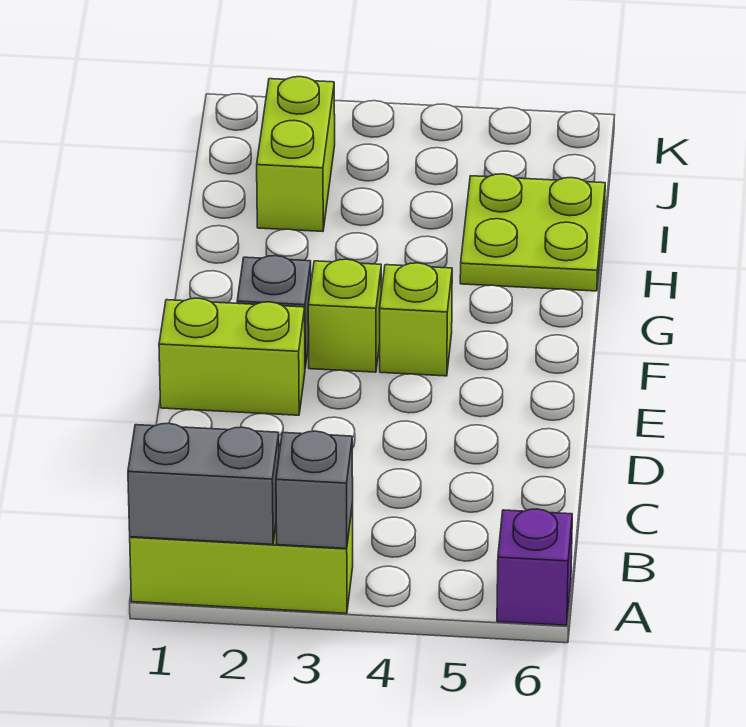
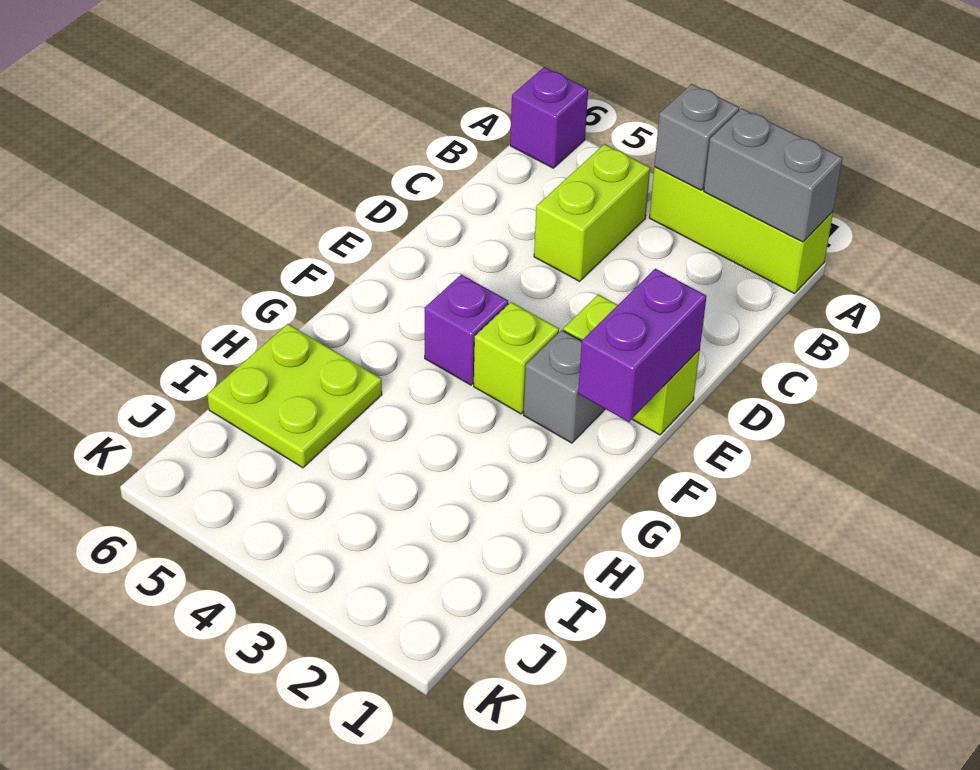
none -> purple 1x2 brick [578,269,707,422]
lime 1x1 brick [380,263,452,376] -> purple 1x1 brick [425,275,508,385]
lime 1x2 brick [257,77,335,231] -> lime 1x2 brick moved to [534,144,650,281]

